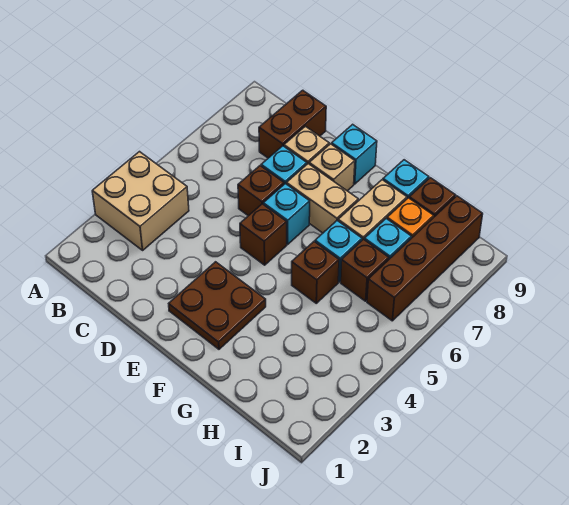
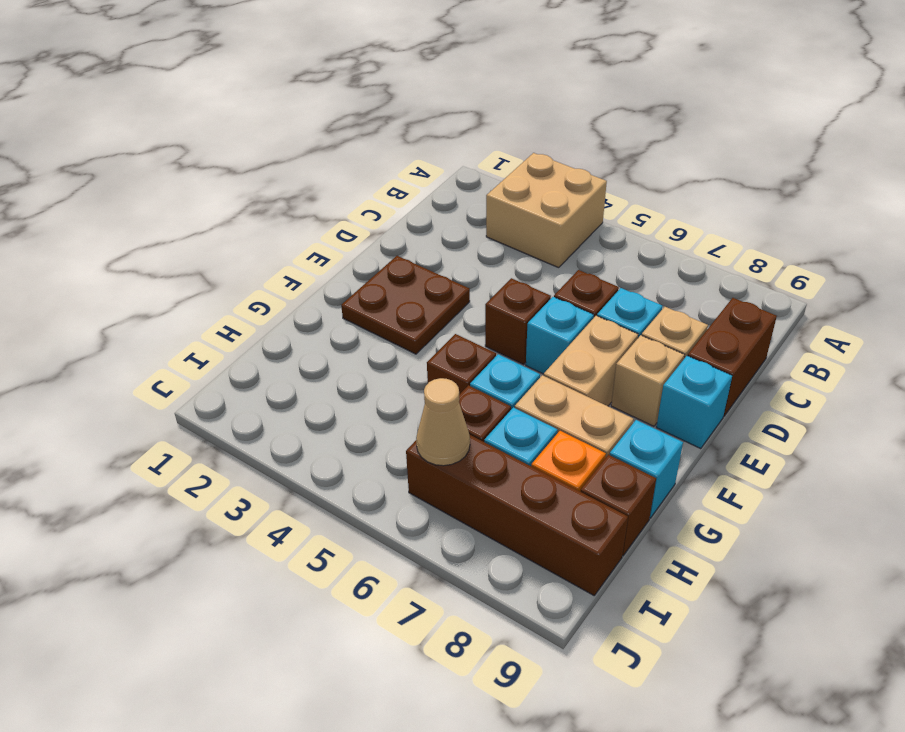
brown 1x2 brick [259,90,326,158] -> brown 1x2 brick turned to [688,298,777,416]
none -> tan 1x1 cone [416,378,470,466]

